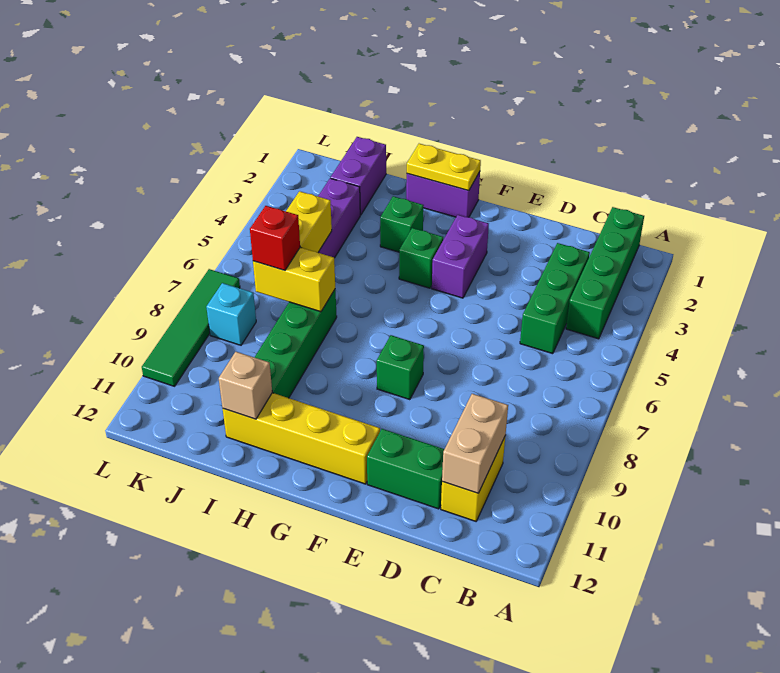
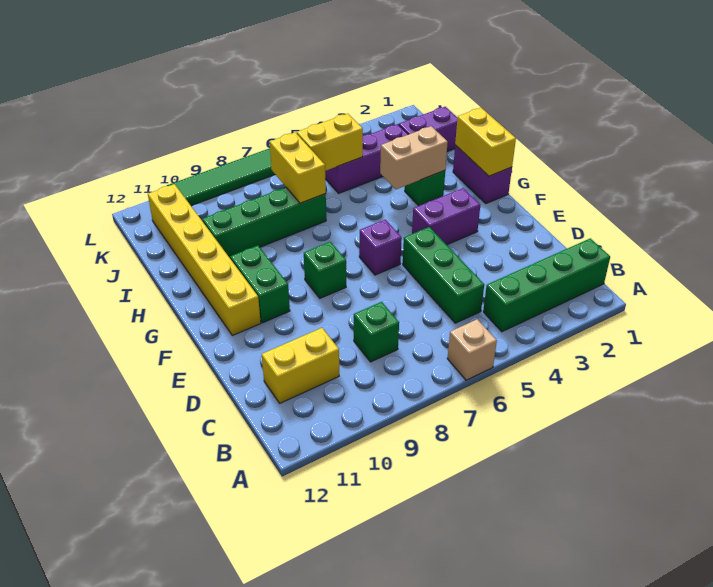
green 1x3 brick [520,243,590,354] -> green 1x3 brick turned to [403,227,484,323]
tan 1x2 brick [442,394,508,493] -> tan 1x2 brick moved to [380,126,448,189]
green 1x2 brick [367,429,444,509] -> green 1x2 brick moved to [230,245,290,323]
none -> purple 1x1 brick [359,220,402,275]
yellow 1x4 brick [223,393,380,484] -> yellow 1x6 brick [148,184,261,335]
yellow 1x2 plate [407,144,481,191] -> yellow 1x2 brick [455,108,516,176]
green 1x1 brick [399,228,443,288] -> green 1x1 brick moved to [354,302,399,362]
tan 1x1 brick [219,352,272,419] -> tan 1x1 brick moved to [447,319,497,380]
red 1x1 brick [250,206,300,270] -> none
cyan 1x1 brick [206,283,256,345] -> none

